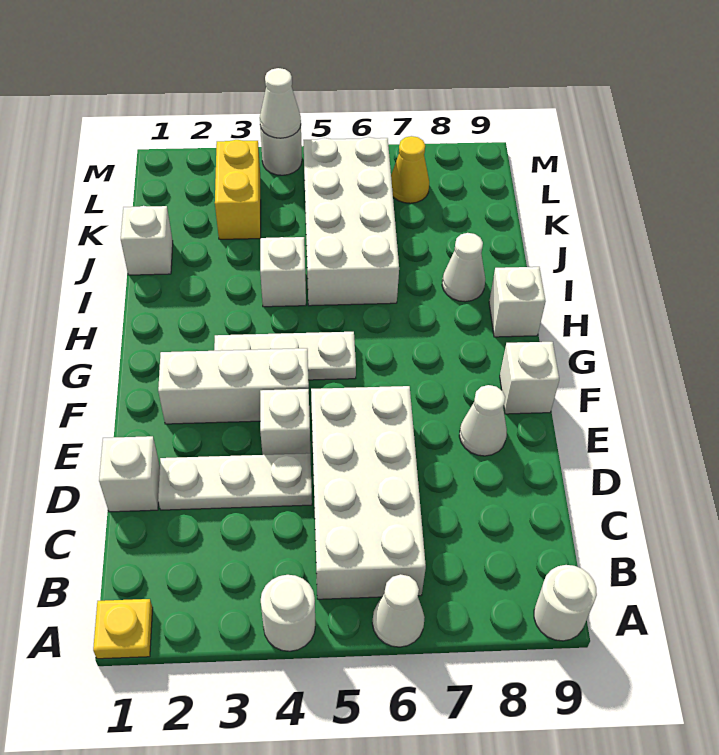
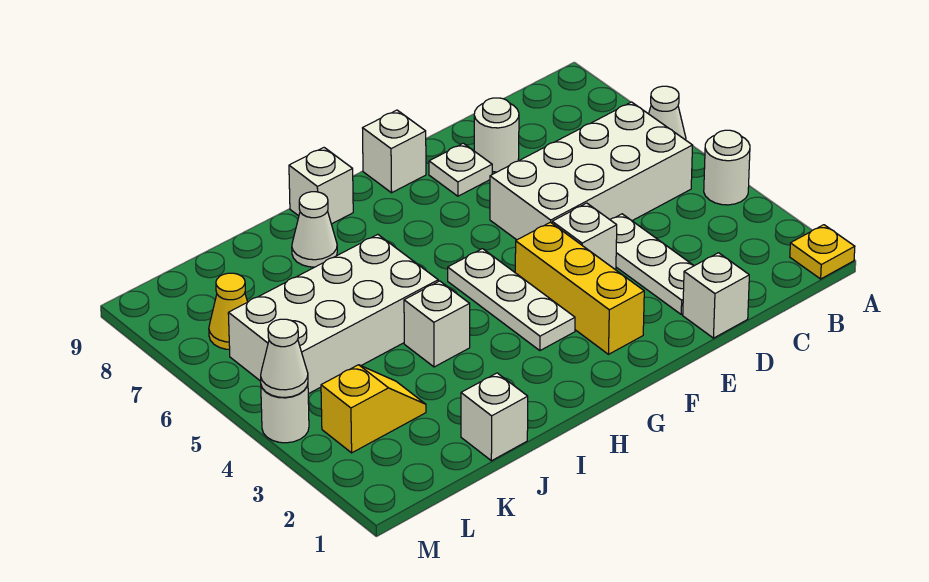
white 1x1 round brick [534,565,597,641] -> white 1x1 round brick moved to [474,98,519,172]
white 1x1 cone [459,385,507,456] -> white 1x1 plate [429,143,492,196]
white 1x3 brick [158,348,309,424] -> yellow 1x3 brick [515,222,644,354]
yellow 1x2 brick [215,140,261,239] -> yellow 1x2 slope [321,365,426,453]

